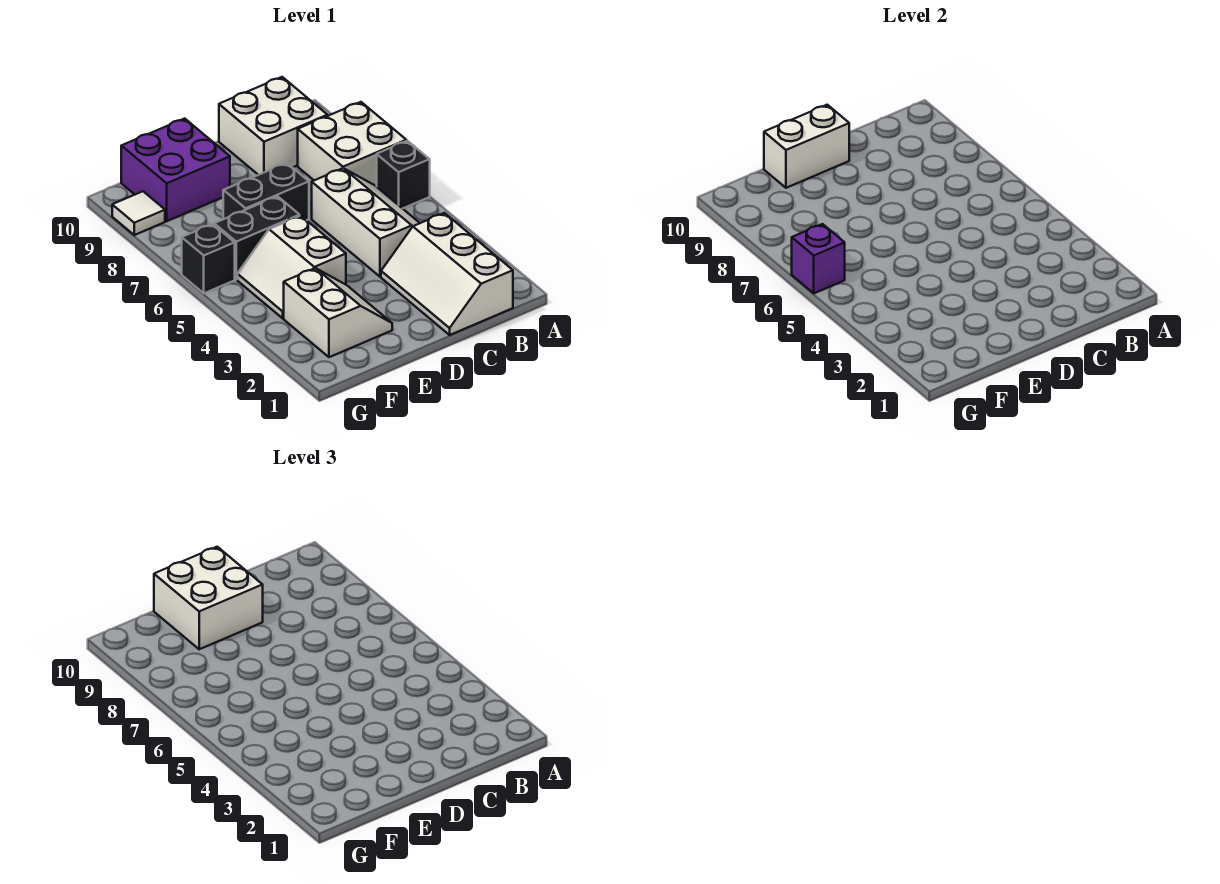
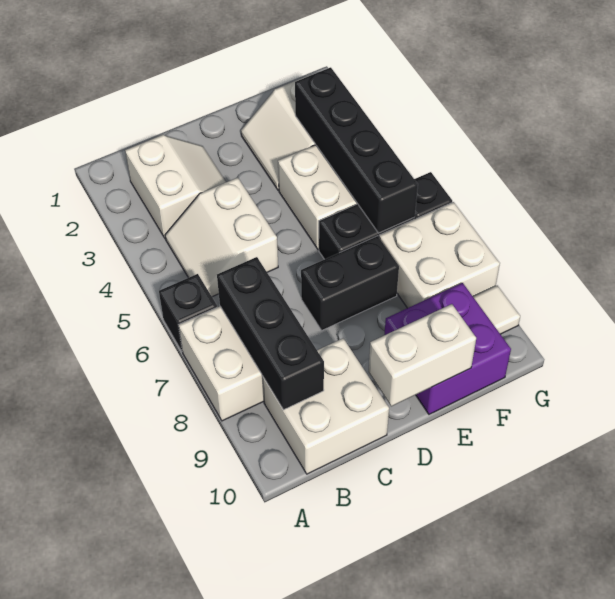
white 2x3 slope [381,213,513,335] -> white 2x2 slope [125,135,226,239]
white 2x3 slope [312,168,420,277] -> white 2x2 slope [165,177,278,297]
none -> black 1x3 brick [217,257,324,410]
white 2x2 brick [154,547,263,649] -> white 2x2 brick moved to [379,202,500,308]
none -> black 1x4 brick [295,67,418,233]
purple 1x1 brick [792,224,845,293] -> none

